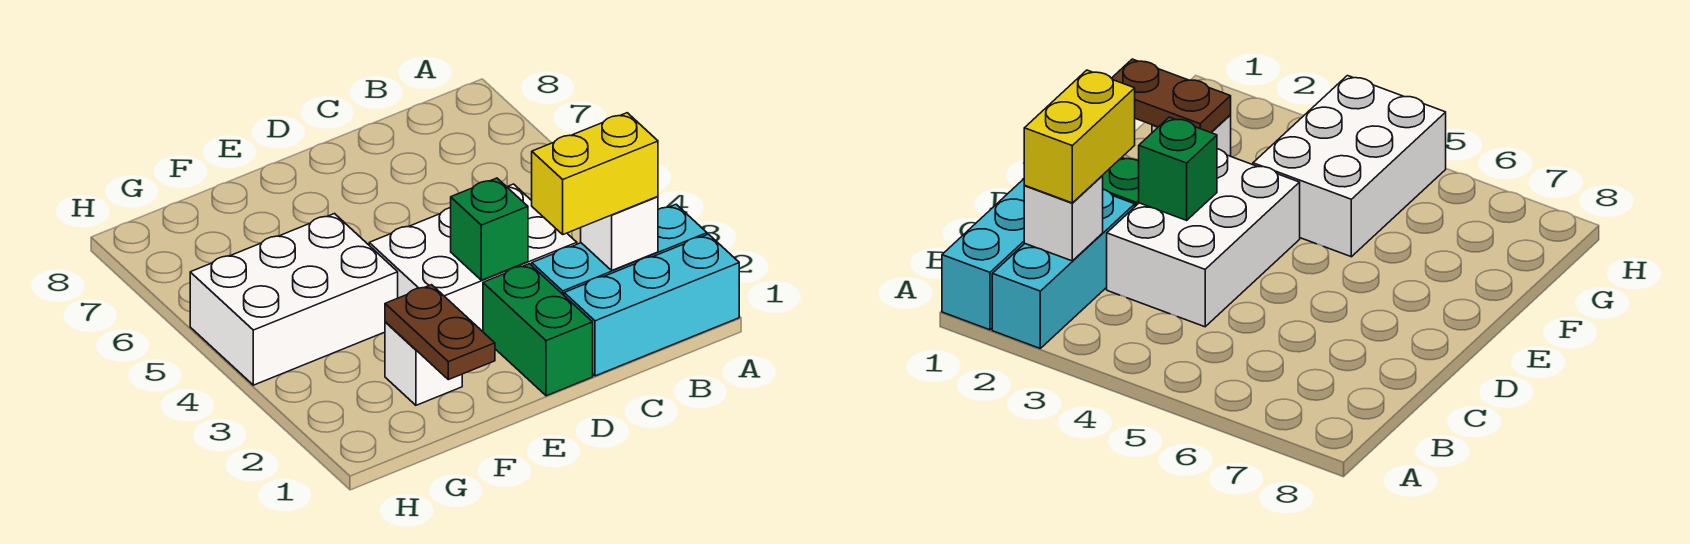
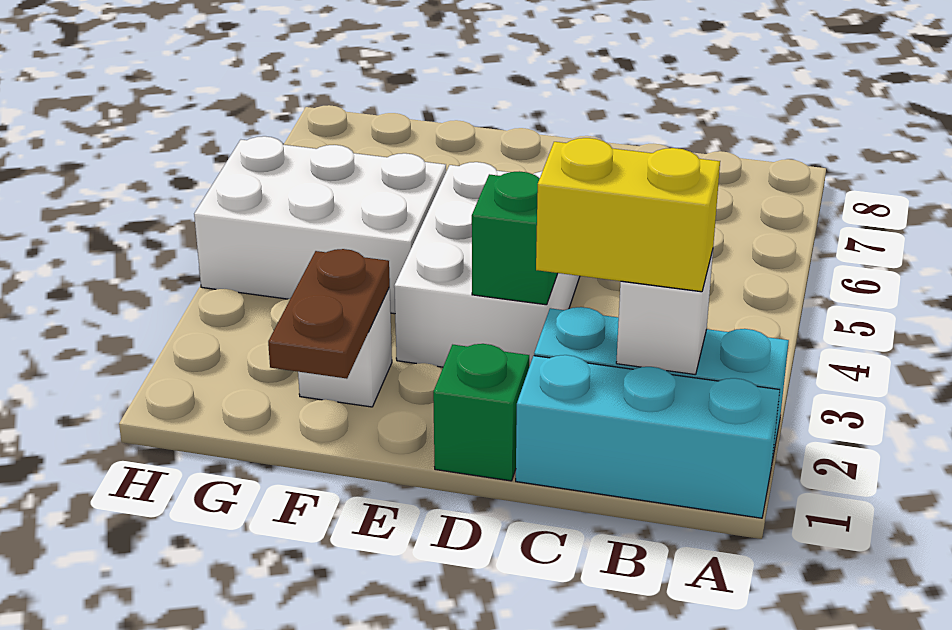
white 2x3 brick [369,184,577,332] -> white 2x3 brick turned to [394,162,580,367]
green 1x2 brick [483,264,593,396] -> green 1x1 brick [433,344,529,481]

